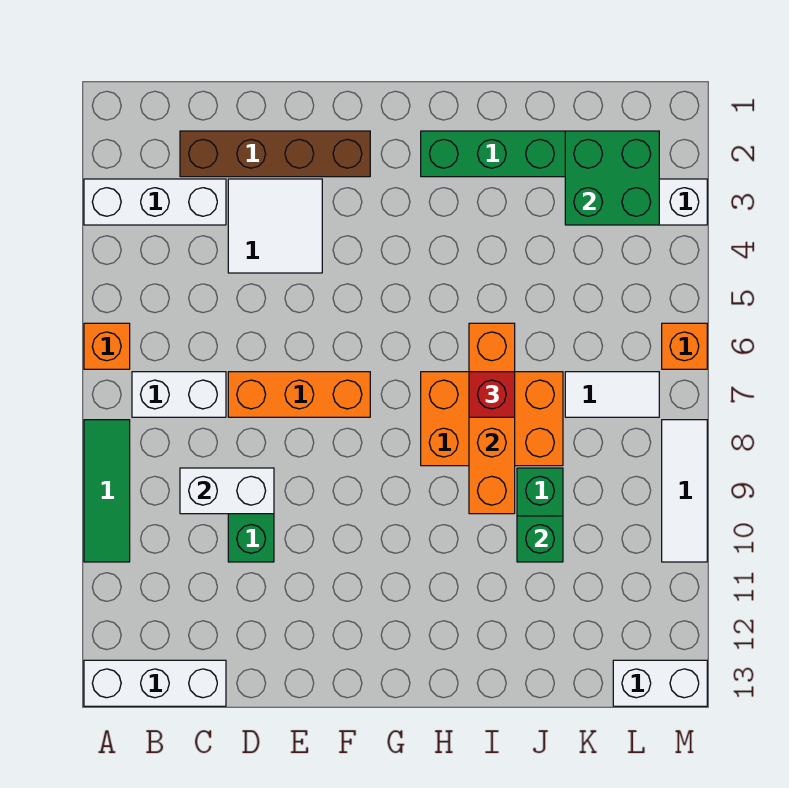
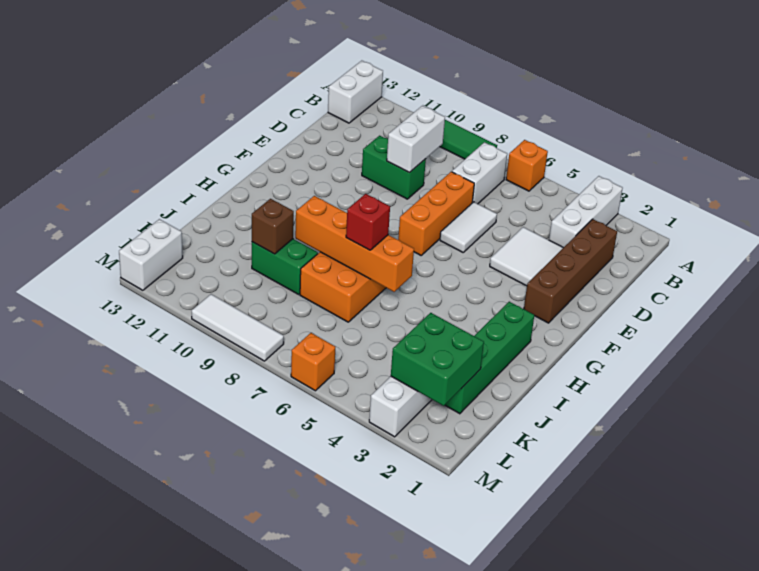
white 1x3 brick [84,660,226,706] -> white 1x2 brick [328,61,383,123]
green 1x1 brick [517,516,563,562] -> brown 1x1 brick [252,199,294,254]
white 1x2 tile [565,372,659,417] -> white 1x2 tile moved to [440,202,497,252]

